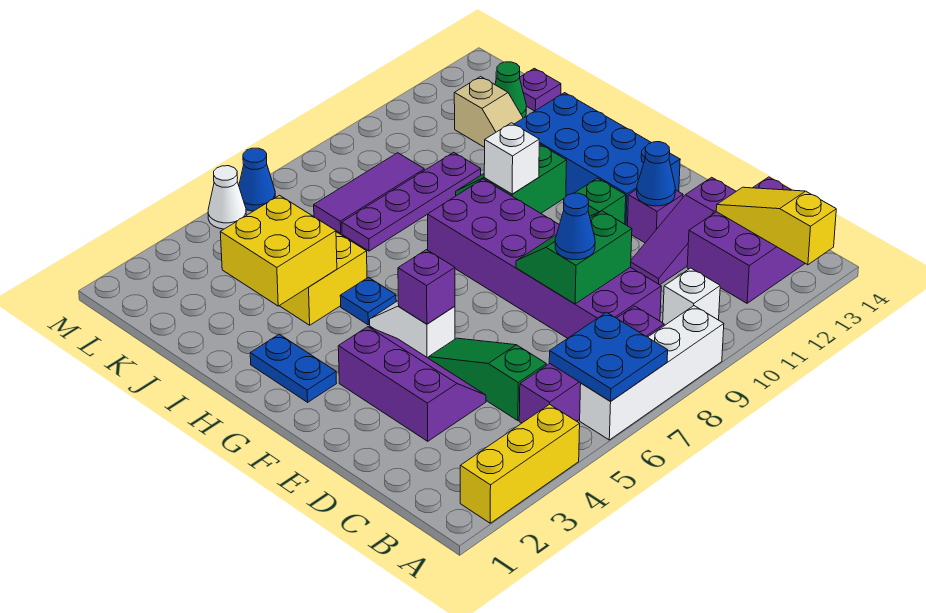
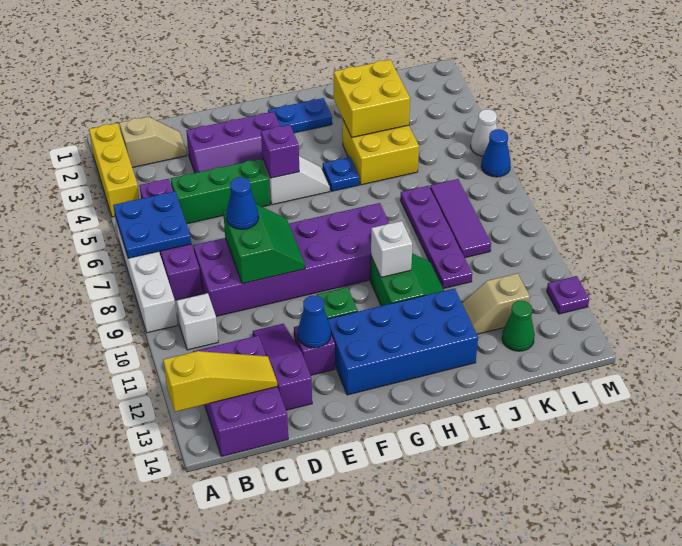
none -> tan 1x2 slope [119,117,187,168]
green 1x3 slope [429,338,546,421] -> green 1x3 brick [171,159,270,224]
purple 1x1 plate [520,68,561,111] -> purple 1x1 plate moved to [547,276,589,314]

